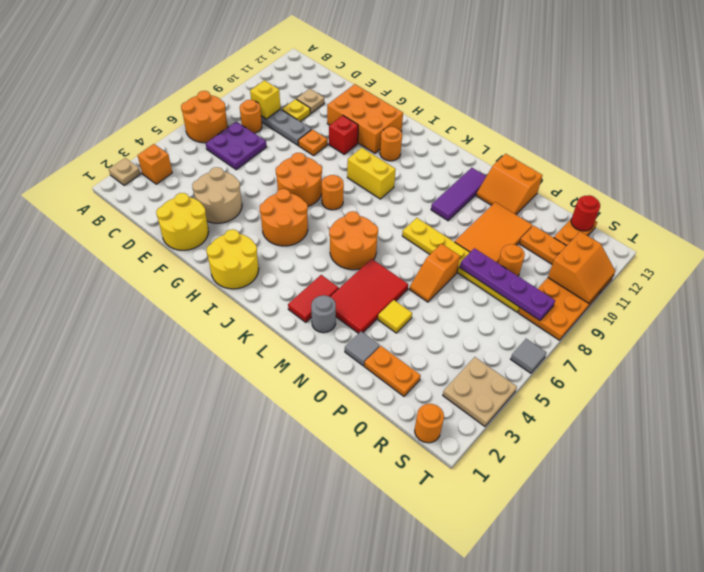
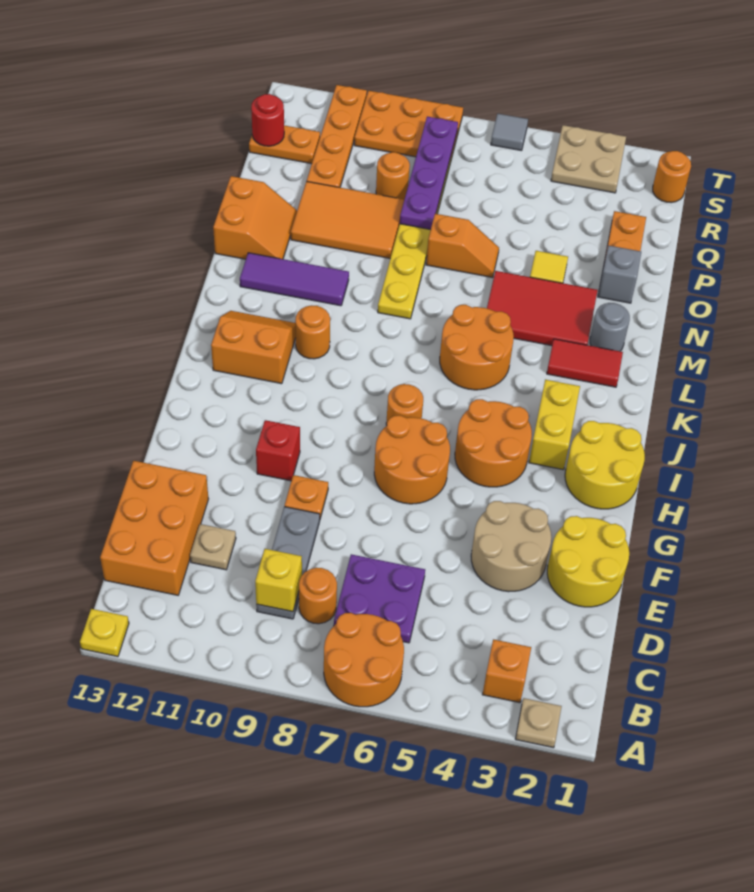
yellow 1x1 plate [282,99,310,122] -> yellow 1x1 plate moved to [80,609,129,657]
orange 2x3 brick [327,84,403,153] -> orange 2x3 brick moved to [100,461,208,595]
yellow 1x2 brick [347,148,396,199] -> yellow 1x2 brick moved to [529,380,580,470]
orange 1x1 round brick [380,127,402,161] -> orange 1x1 round brick moved to [295,305,330,359]
grey 1x1 tile [345,331,380,366] -> grey 1x1 brick [598,245,641,303]
orange 2x2 slope [548,232,615,303] -> orange 2x2 slope moved to [211,311,296,384]

